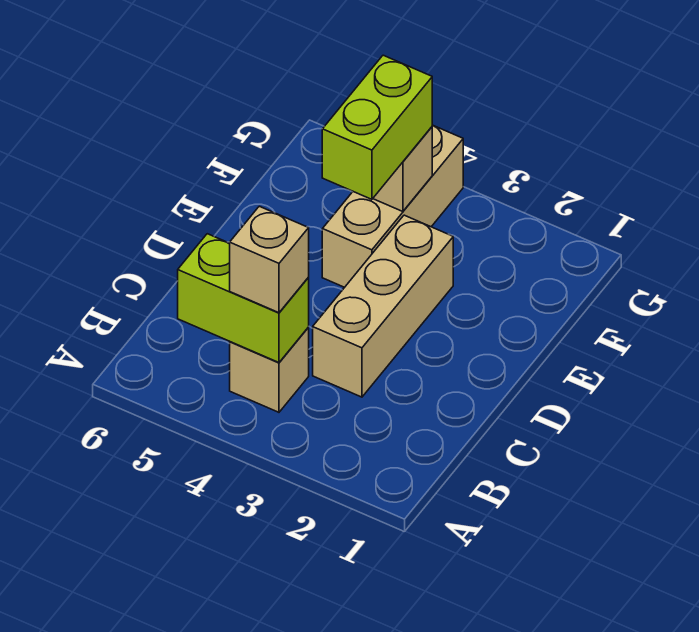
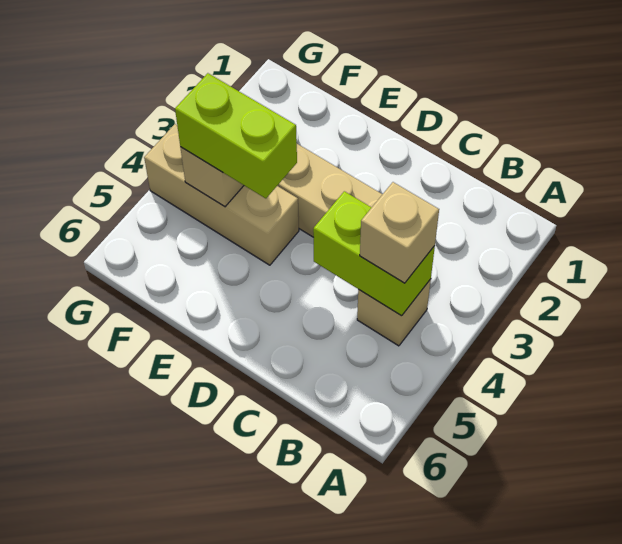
lime 1x2 brick [178,234,309,363] -> lime 1x2 brick turned to [313,191,435,316]

